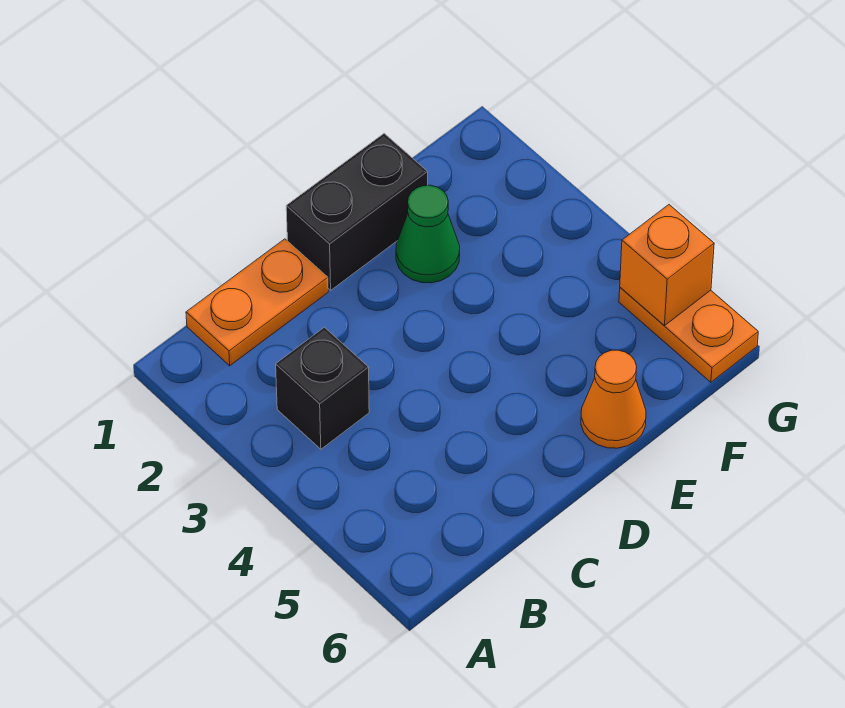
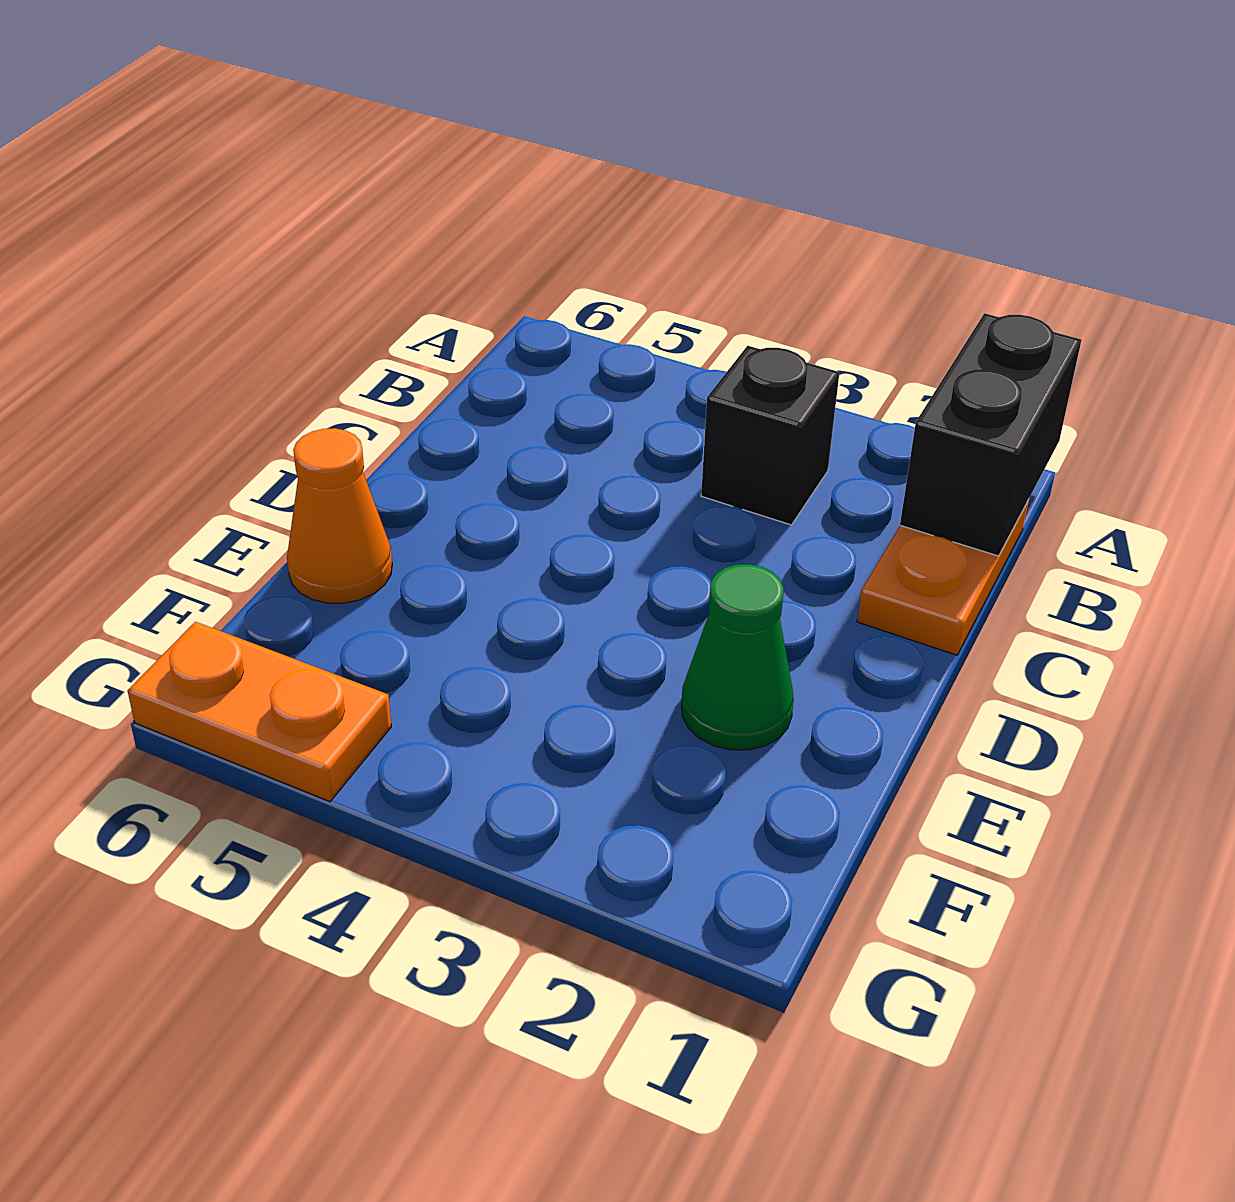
black 1x2 brick [286,134,428,290] -> black 1x2 brick moved to [900,313,1081,556]
orange 1x1 brick [620,205,714,326] -> none

